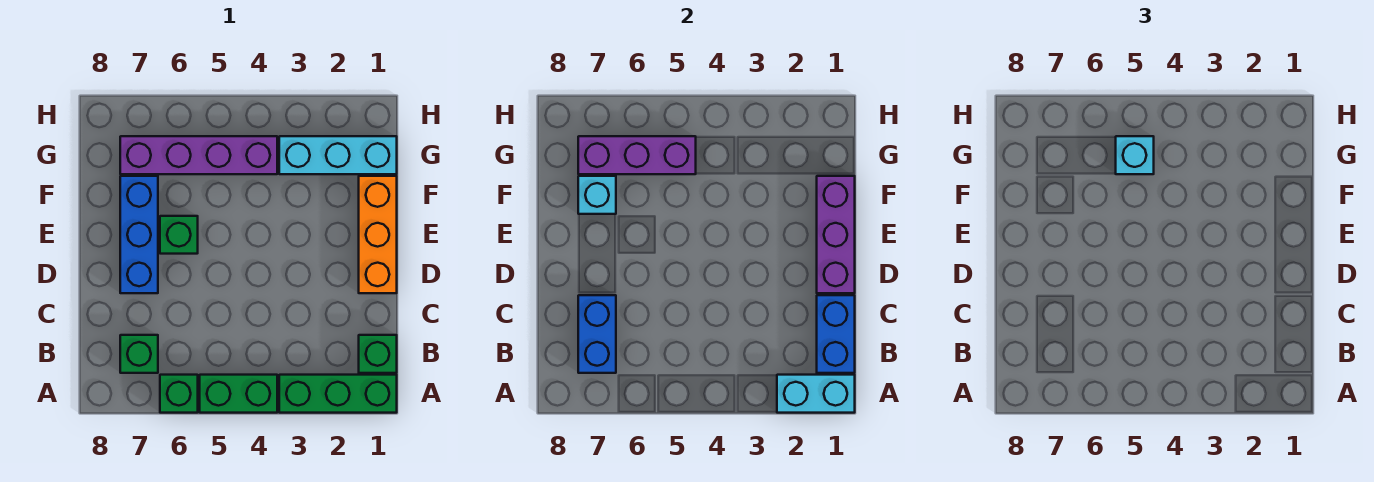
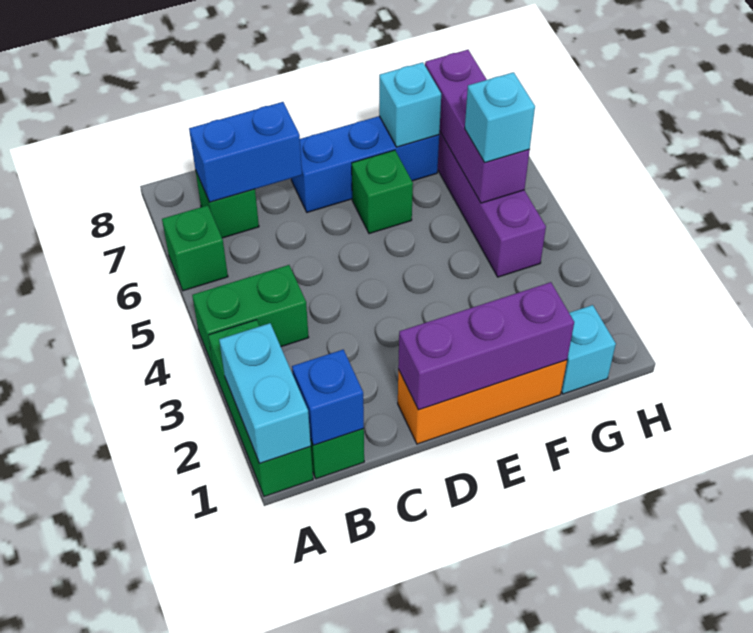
green 1x2 brick [200,375,277,413] -> green 1x2 brick turned to [192,265,309,368]
blue 1x2 brick [817,295,855,373] -> blue 1x1 brick [292,350,364,445]
cyan 1x3 brick [279,136,397,174] -> cyan 1x1 brick [561,305,616,394]

